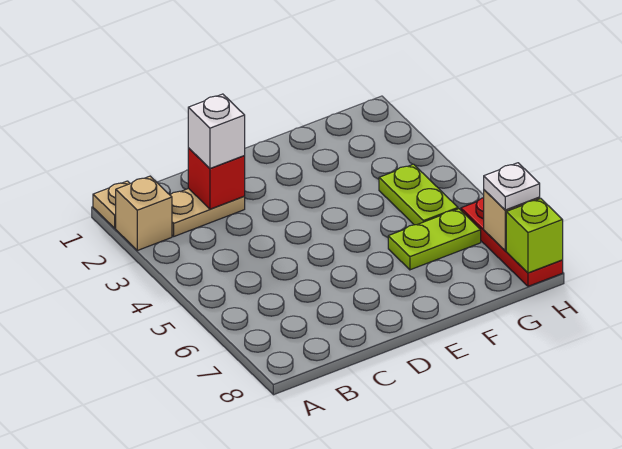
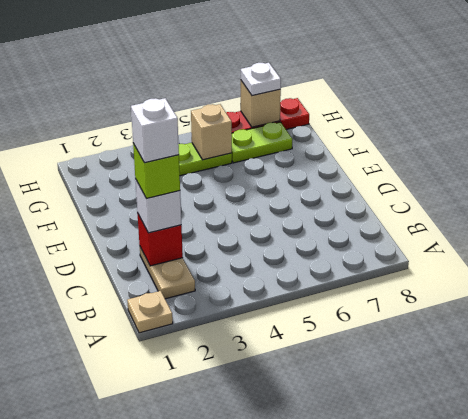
tan 1x1 brick [116,176,172,250] -> tan 1x1 brick moved to [191,104,232,160]
none -> white 1x1 brick [131,98,179,163]
lime 1x2 plate [388,209,481,270] -> lime 1x2 plate turned to [232,122,292,163]
lime 1x1 brick [506,199,563,273] -> lime 1x1 brick moved to [133,143,180,199]

